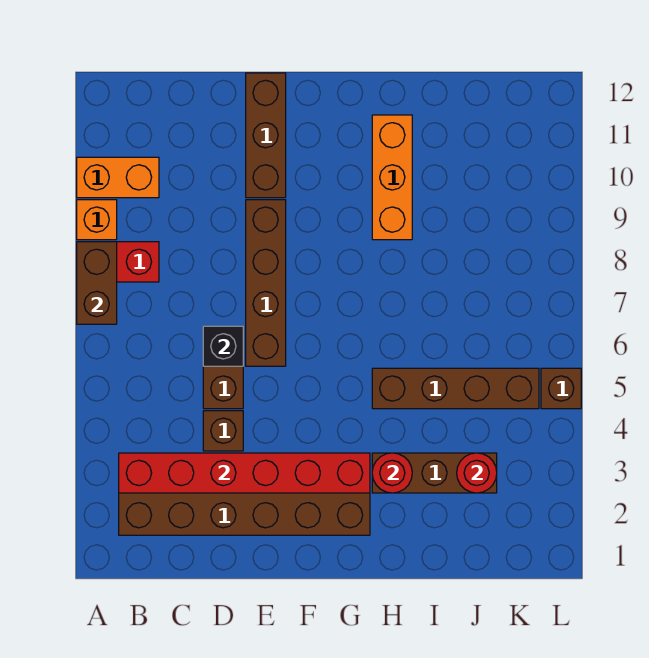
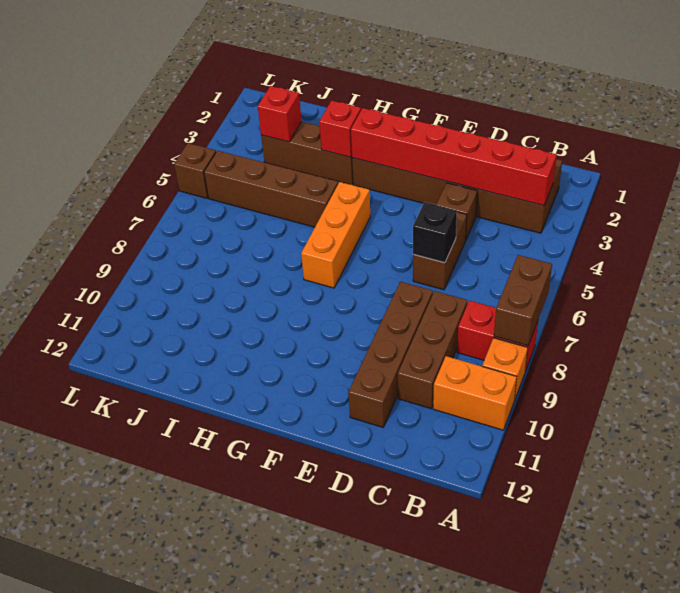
brown 1x4 brick [246,200,286,366] -> brown 1x4 brick moved to [348,282,433,427]
brown 1x3 brick [246,73,286,198] -> brown 1x3 brick moved to [398,291,467,409]
red 1x1 round brick [372,453,412,493] -> red 1x1 brick [319,101,361,157]
orange 1x3 brick [372,115,412,240] -> orange 1x3 brick moved to [301,182,370,288]
red 1x1 round brick [457,453,497,493] -> red 1x1 brick [258,86,302,142]

